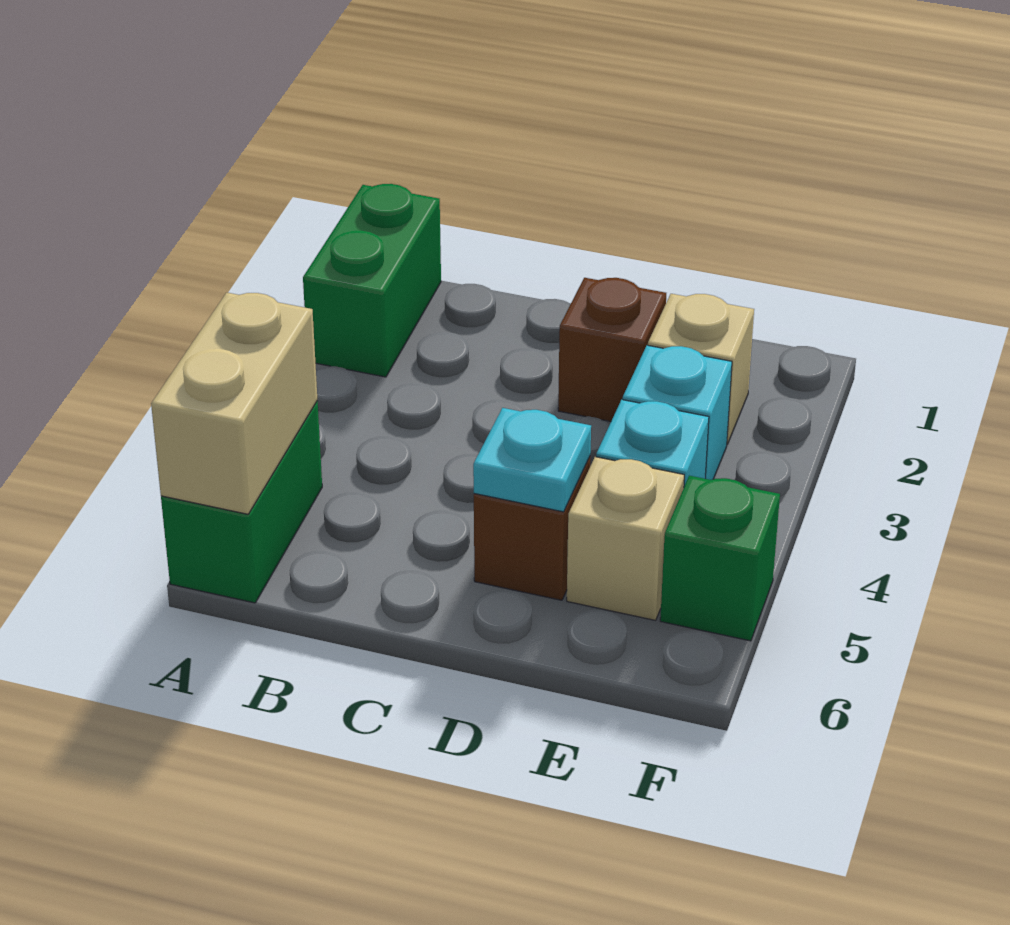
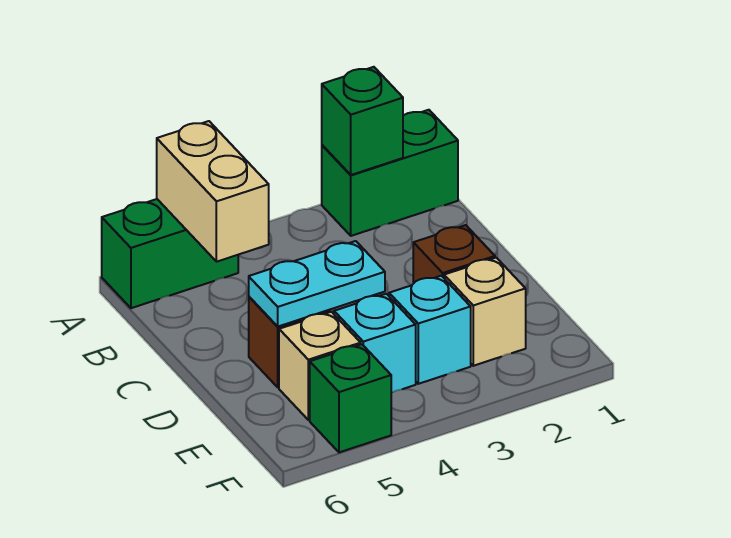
none -> green 1x1 brick [322,67,403,175]
tan 1x2 brick [151,293,317,514] -> tan 1x2 brick turned to [157,121,269,262]
cyan 1x1 plate [473,408,591,512] -> cyan 1x2 plate [249,241,385,327]

